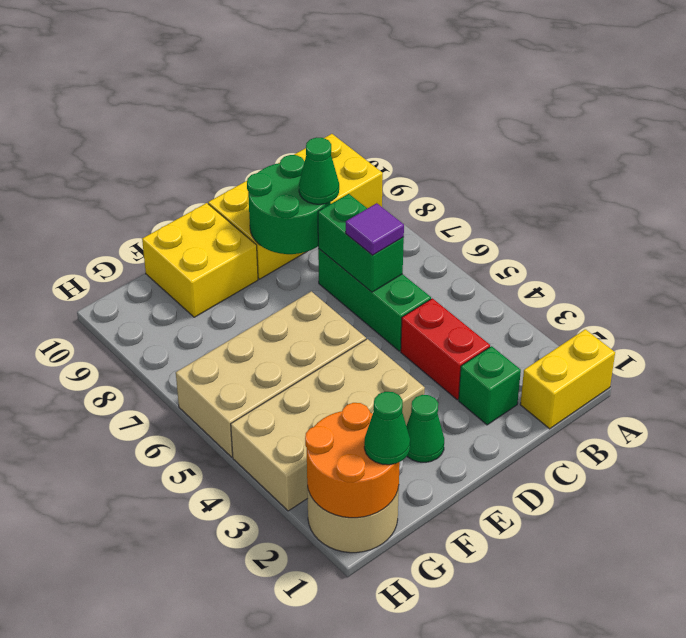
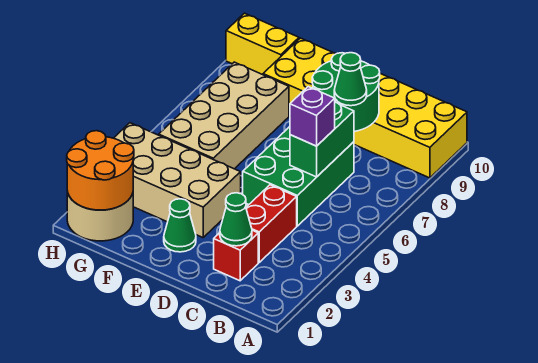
yellow 1x2 brick [520,329,615,429] -> yellow 1x2 brick moved to [226,13,299,75]
green 1x1 brick [459,346,521,425] -> red 1x1 brick [214,230,258,281]
green 1x3 brick [318,249,431,351] -> green 2x3 brick [243,127,354,226]
purple 1x1 tile [346,203,404,255] -> purple 1x1 brick [290,87,335,146]
tan 2x4 brick [176,291,366,457] -> tan 2x4 brick turned to [159,62,289,169]
green 1x1 cone [364,392,410,465] -> green 1x1 cone moved to [220,193,252,246]

